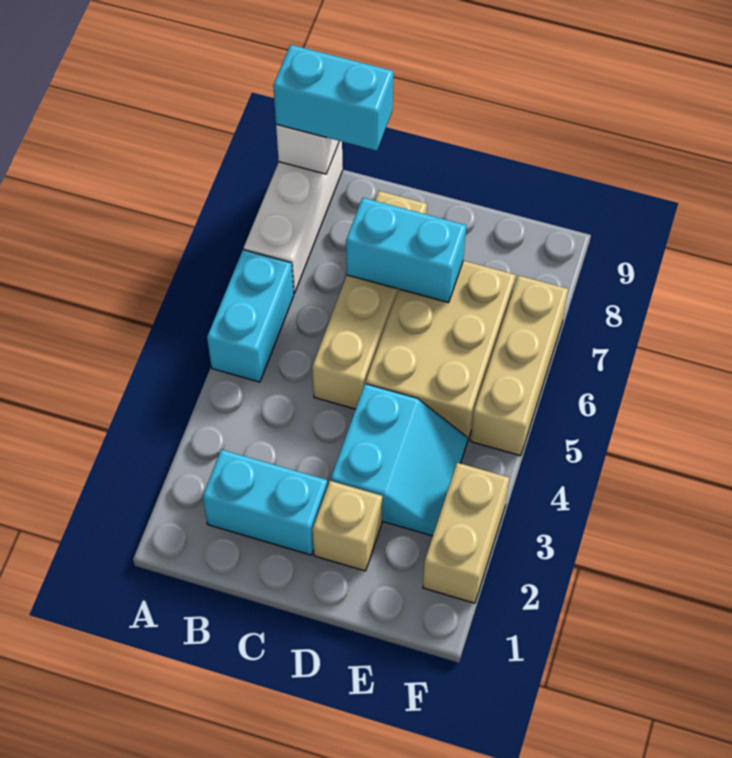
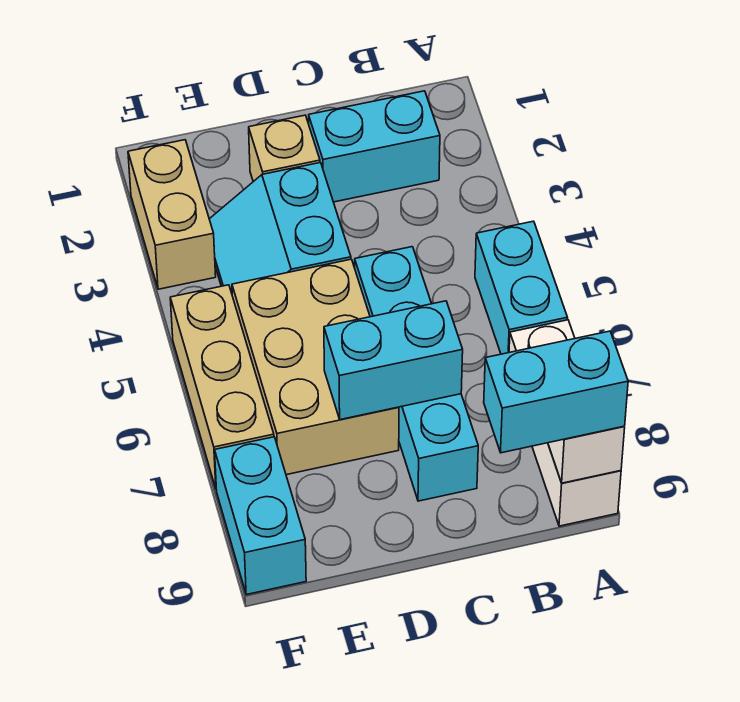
tan 1x4 brick [312,191,427,409] -> cyan 1x4 brick [355,247,478,501]
none -> cyan 1x2 brick [215,437,306,595]

